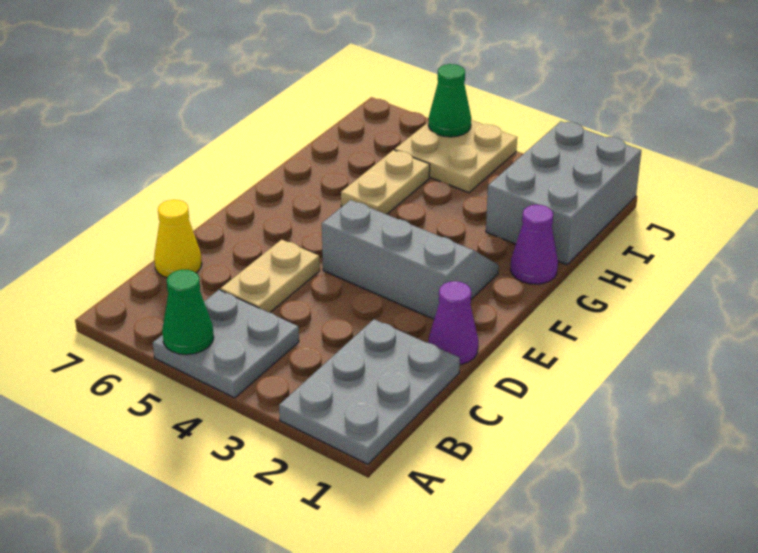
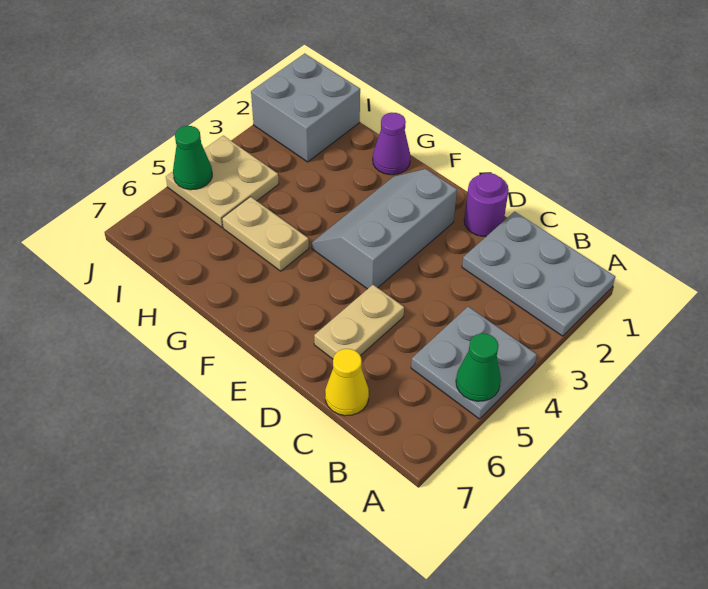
tan 1x2 plate [221,239,320,312] -> tan 1x2 plate turned to [314,285,404,359]
purple 1x1 cone [428,281,478,364] -> purple 1x1 round brick [464,173,509,236]
grey 2x3 brick [486,121,641,265] -> grey 2x2 brick [251,53,360,162]

